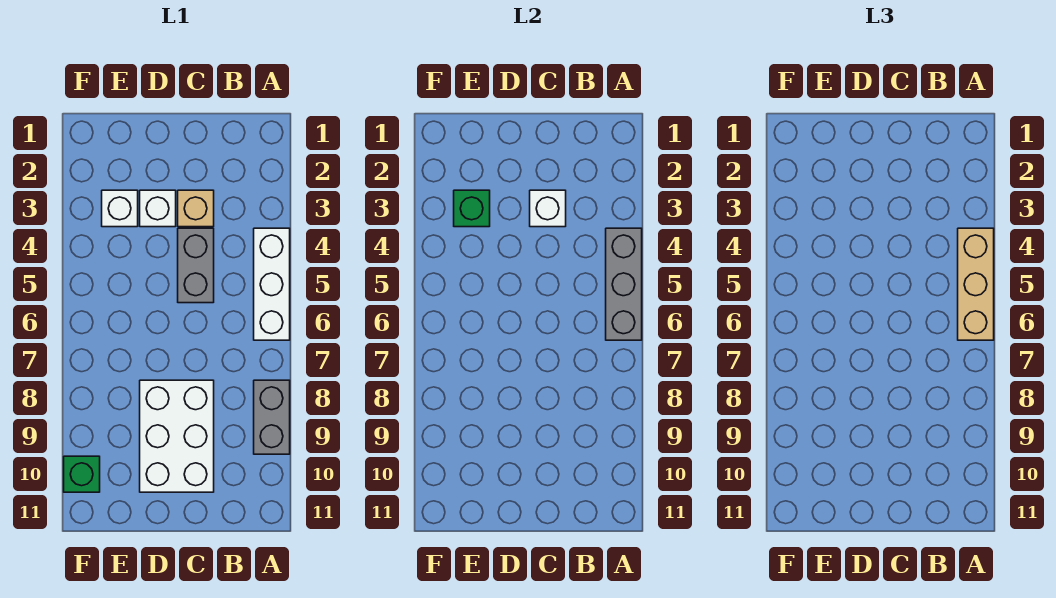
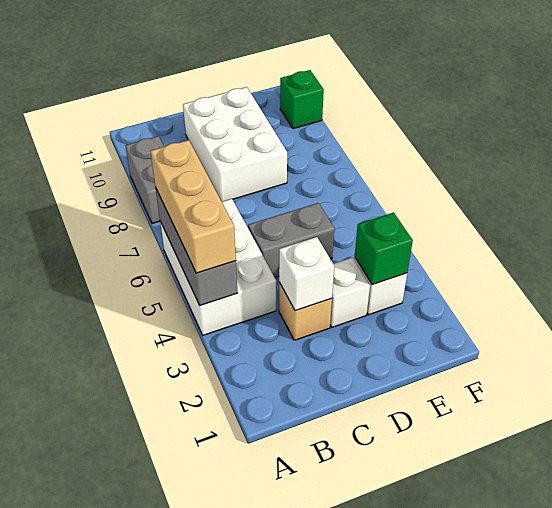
white 1x3 brick [254,228,290,340] -> white 2x3 brick [160,199,276,335]
grey 1x2 brick [178,228,214,303] -> grey 1x2 brick turned to [248,203,334,277]

